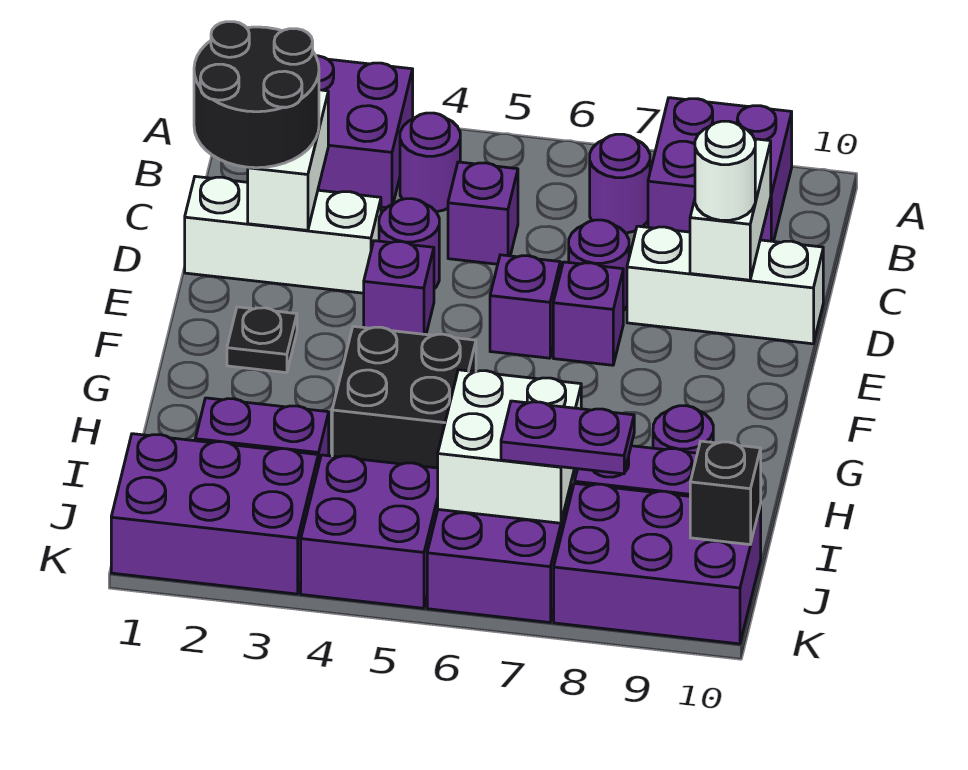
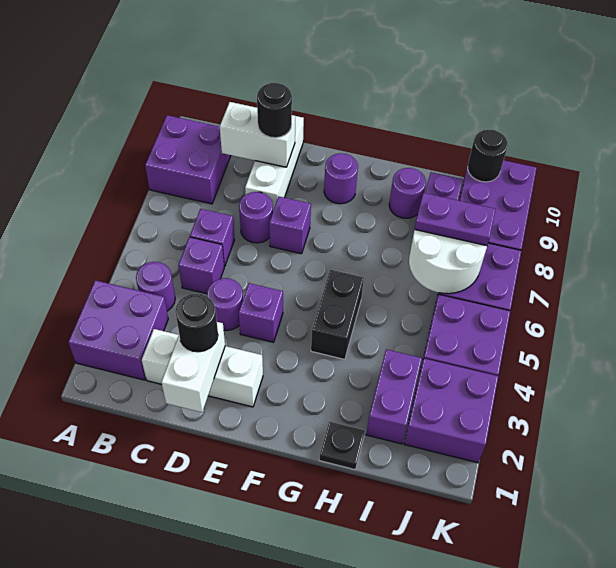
purple 1x1 round brick [590,134,650,233] -> purple 1x1 round brick moved to [324,153,358,204]
black 2x2 round brick [194,22,319,168] -> black 1x1 round brick [175,294,218,352]
white 1x2 brick [248,90,328,230] -> white 1x2 brick turned to [161,322,225,412]
white 1x3 brick [185,176,381,293] -> white 1x3 brick turned to [142,329,263,407]
white 1x1 round brick [695,121,755,220] -> black 1x1 round brick [257,83,292,138]
purple 1x1 brick [490,255,560,358] -> purple 1x1 brick moved to [190,209,235,266]
black 1x1 plate [227,307,297,373] -> black 1x1 plate moved to [319,421,365,470]
black 2x2 brick [332,326,476,468] -> black 1x2 brick [311,270,364,359]
white 2x2 brick [438,370,581,523] -> white 2x2 round brick [409,230,487,294]
purple 2x3 brick [111,434,318,594] -> purple 2x2 brick [404,359,498,463]
purple 1x2 plate [501,401,634,474] -> purple 1x2 plate turned to [415,193,495,246]
black 1x1 brick [690,441,761,545] -> black 1x1 round brick [467,130,508,182]

